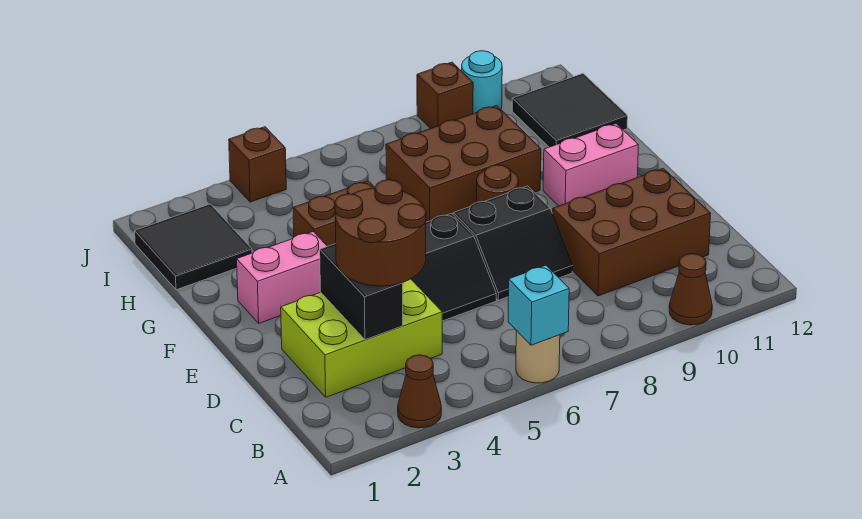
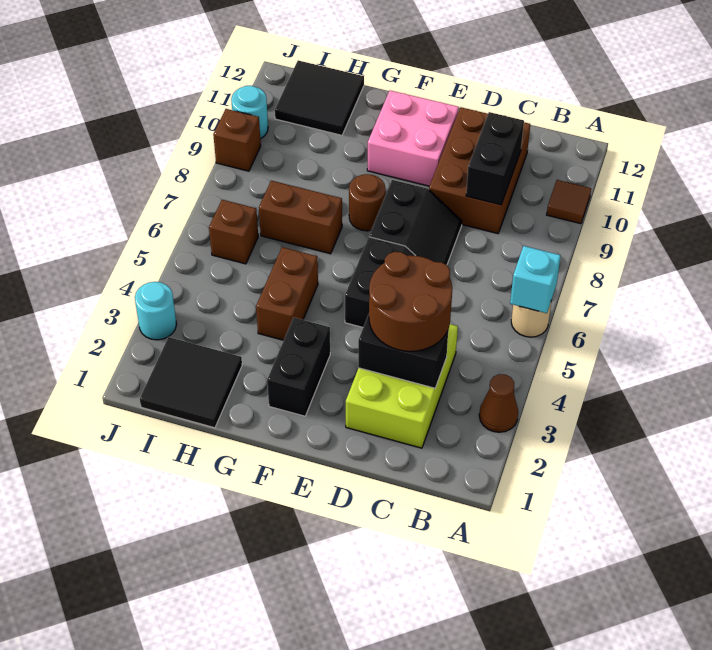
brown 1x1 cone [669,254,712,325] -> brown 1x1 tile [547,180,591,224]
none -> black 1x2 brick [466,112,524,205]
pink 1x2 brick [237,232,327,323] -> black 1x2 brick [267,318,330,416]
pink 1x2 brick [543,124,638,206] -> pink 2x2 brick [367,90,459,186]
brown 2x3 brick [386,106,541,222] -> brown 1x2 brick [259,181,342,254]
none -> cyan 1x1 round brick [135,282,177,340]
brown 1x1 brick [229,127,286,202] -> brown 1x1 brick moved to [209,200,258,264]

